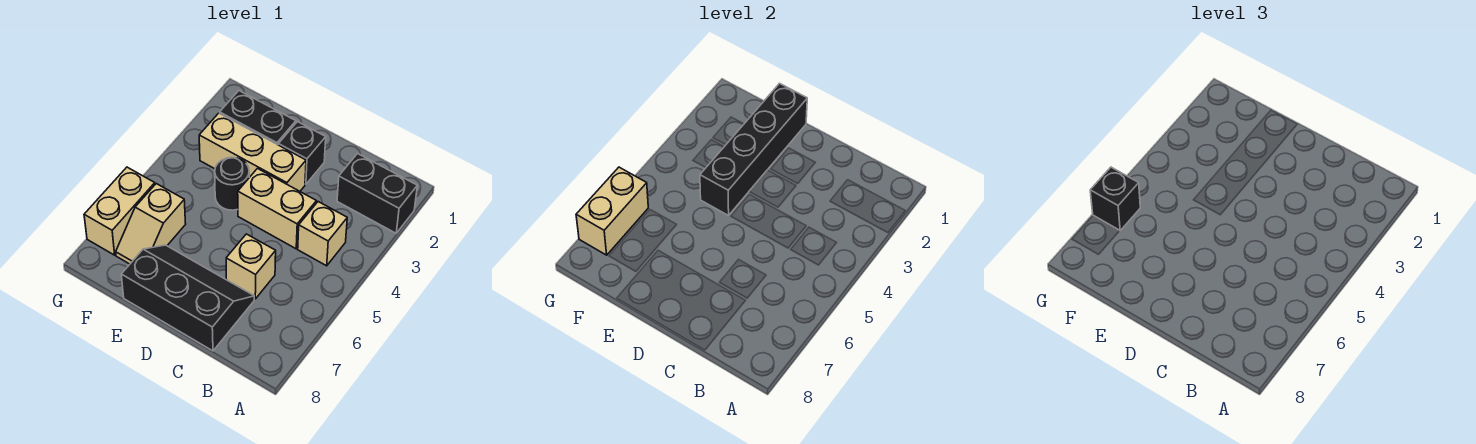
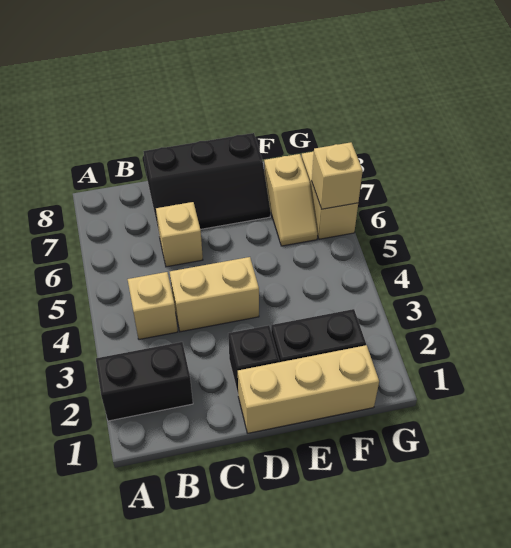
tan 1x3 brick [199,113,306,191] -> tan 1x3 brick moved to [238,345,379,433]
black 1x4 brick [700,84,807,216] -> none
black 1x1 round brick [215,157,249,210] -> none
tan 1x2 slope [116,184,186,264] -> tan 1x2 slope turned to [264,154,318,246]
tan 1x2 brick [576,167,648,255] -> tan 1x1 brick [312,142,363,209]
black 1x1 brick [1090,167,1140,231] -> none

